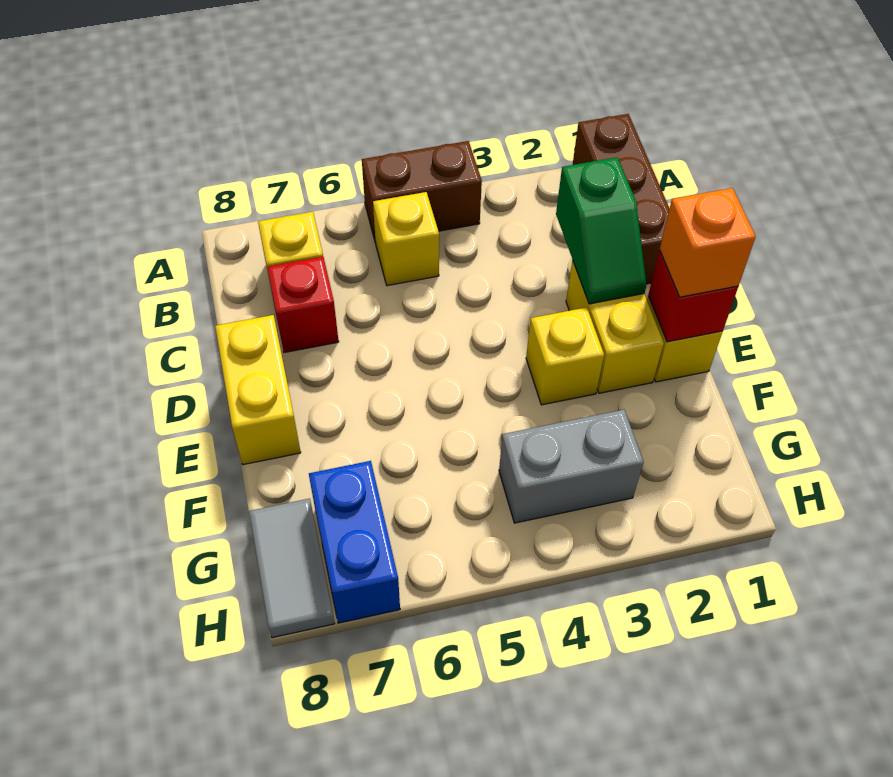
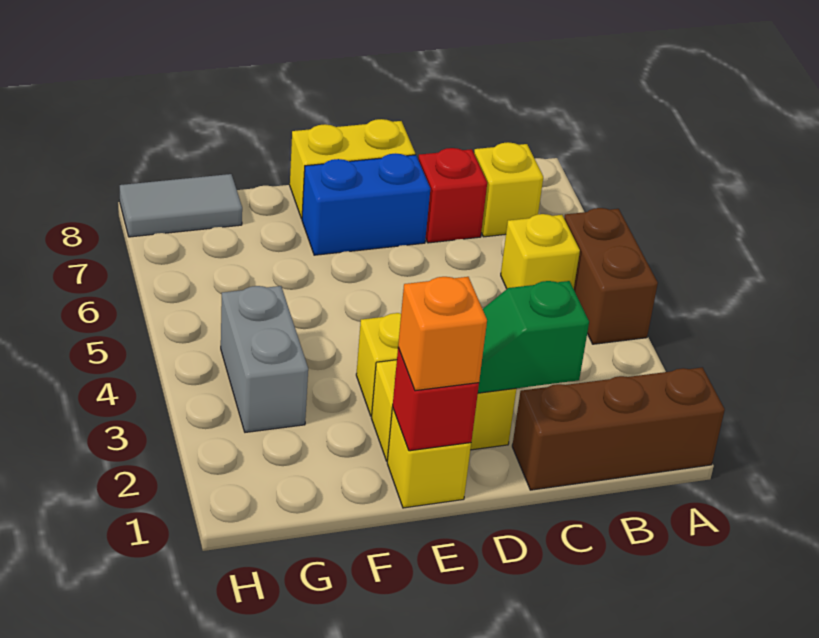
blue 1x2 brick [309,461,400,623] -> blue 1x2 brick moved to [302,153,430,255]

